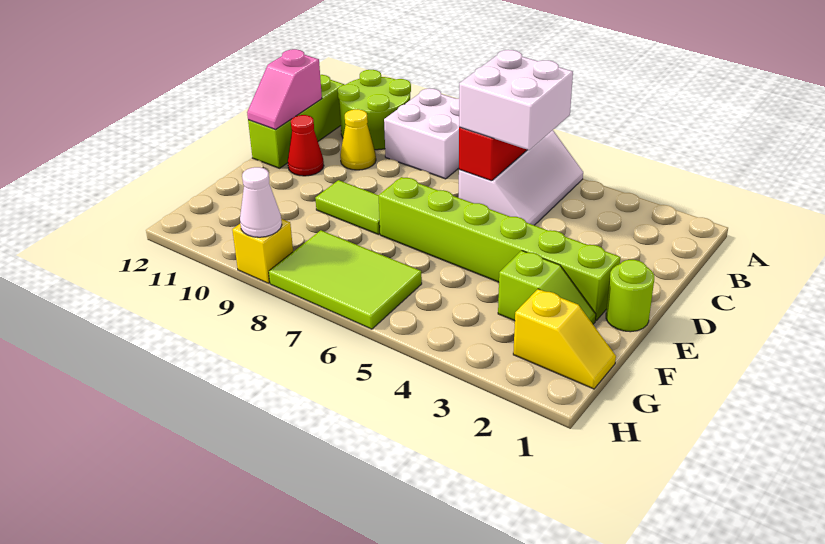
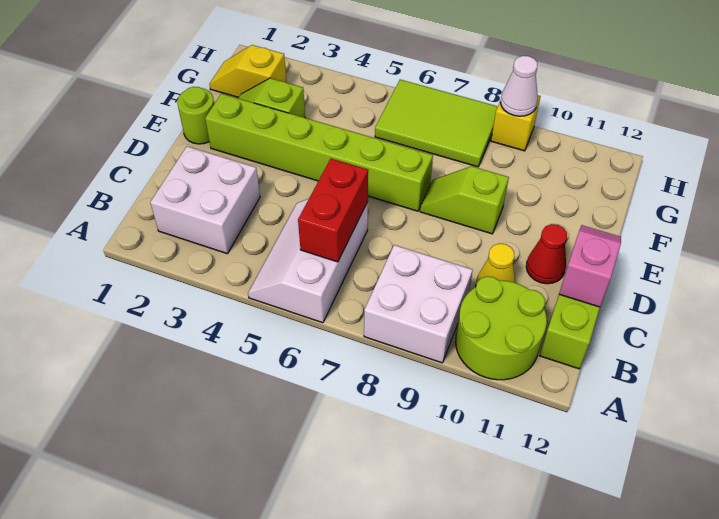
white 2x2 brick [459,50,573,150] -> white 2x2 brick moved to [150,146,260,254]
lime 1x2 tile [315,180,380,235] -> lime 1x2 slope [420,166,509,234]

